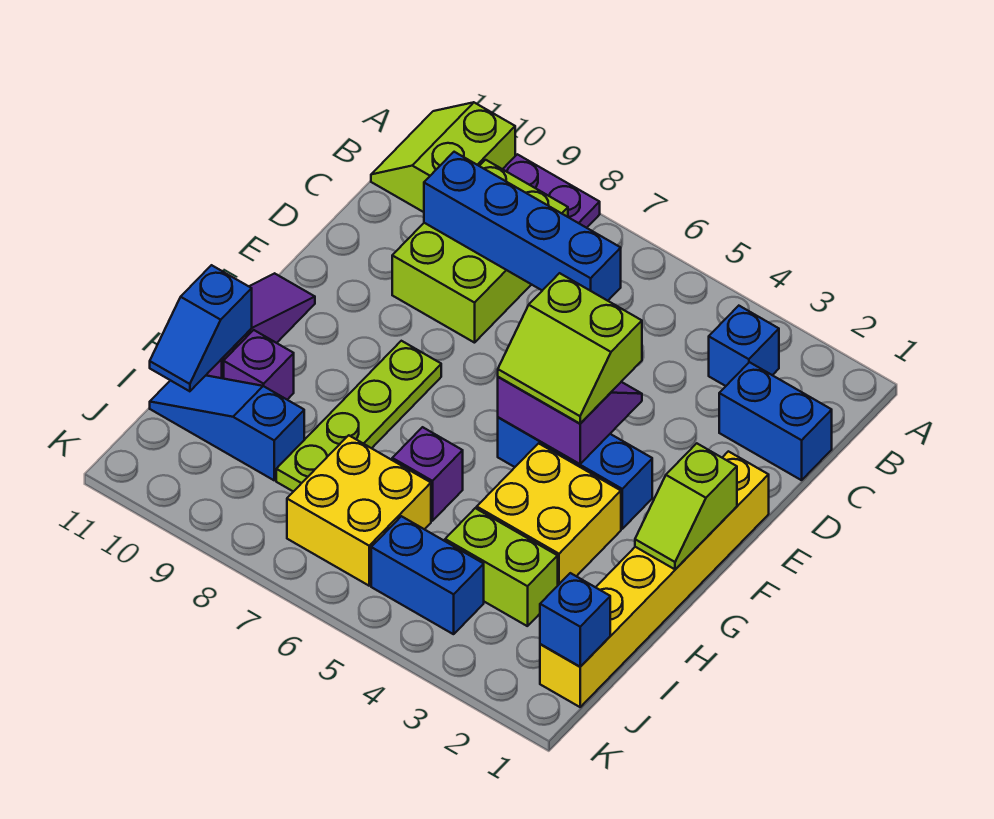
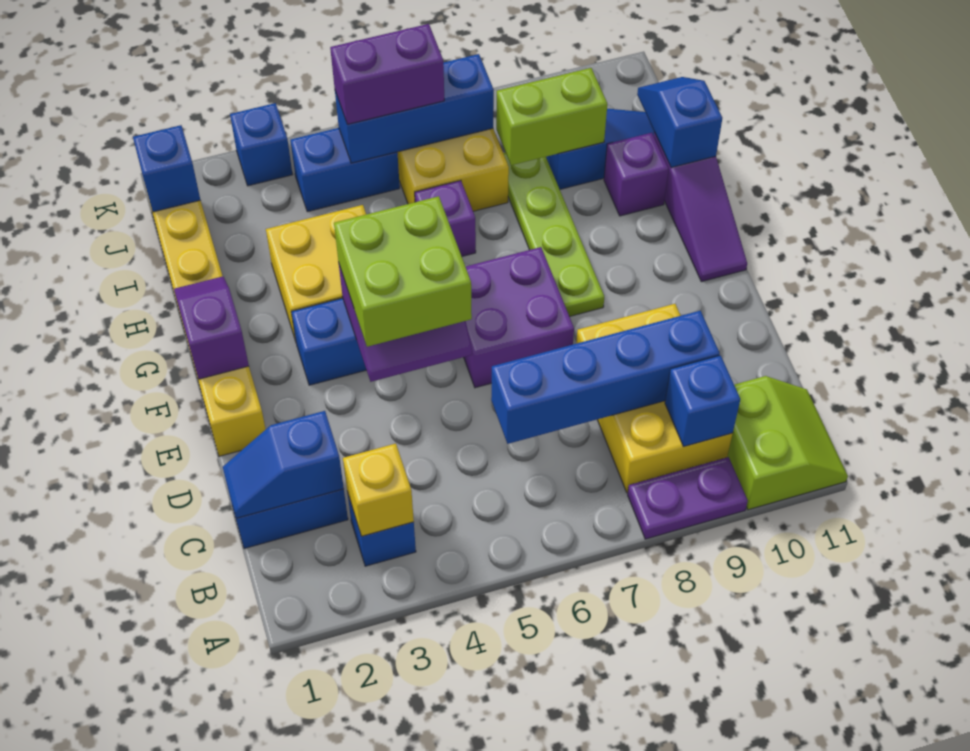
none -> yellow 1x1 brick [343,444,414,536]
lime 2x3 brick [392,160,568,343] -> yellow 2x3 brick [576,304,733,493]
none -> blue 1x1 brick [665,355,740,447]
none -> blue 1x2 slope [223,411,344,518]
lime 2x2 slope [498,273,642,424] -> lime 2x2 brick [334,196,472,347]
none -> purple 2x2 brick [464,247,574,388]
lime 1x2 slope [635,443,737,569] -> purple 1x2 slope [174,276,249,379]
lime 1x2 brick [445,508,558,626] -> lime 1x2 brick moved to [496,68,607,165]
none -> blue 1x3 brick [335,54,494,163]
none -> purple 1x2 brick [330,24,444,124]
none -> blue 1x1 brick [230,103,293,186]

